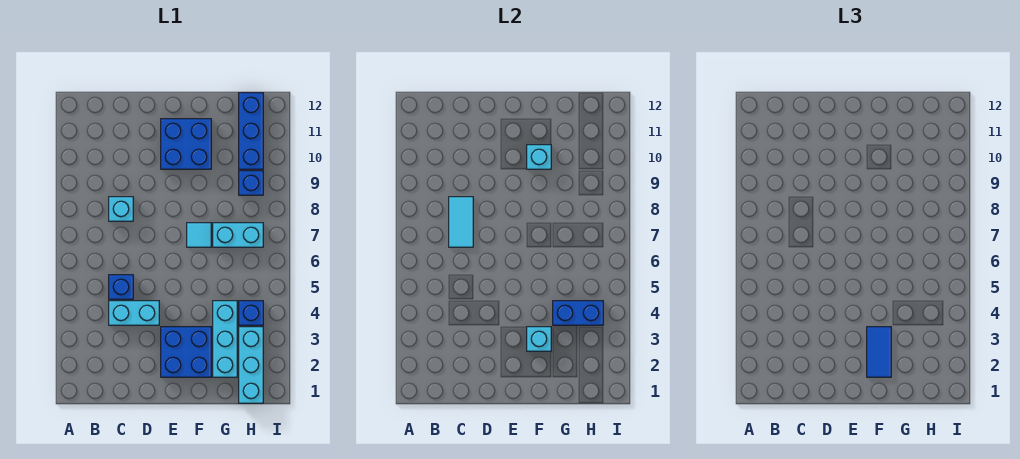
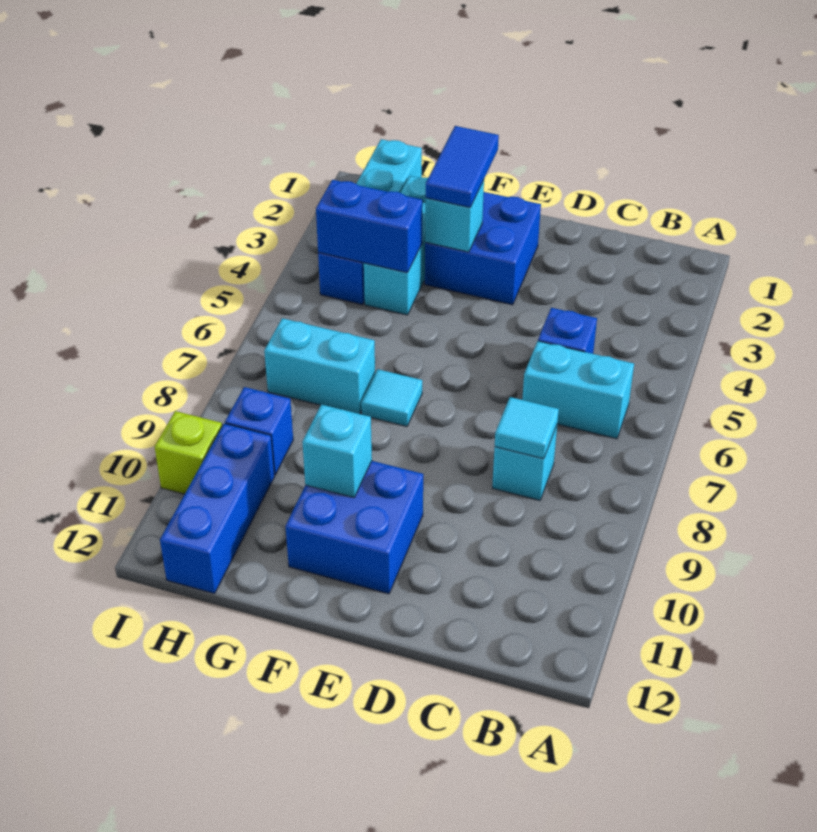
cyan 1x2 brick [109,301,159,325] -> cyan 1x2 brick moved to [522,341,634,439]
cyan 1x2 tile [449,197,473,247] -> cyan 1x1 tile [495,397,559,459]
none -> lime 1x1 brick [155,411,222,494]

